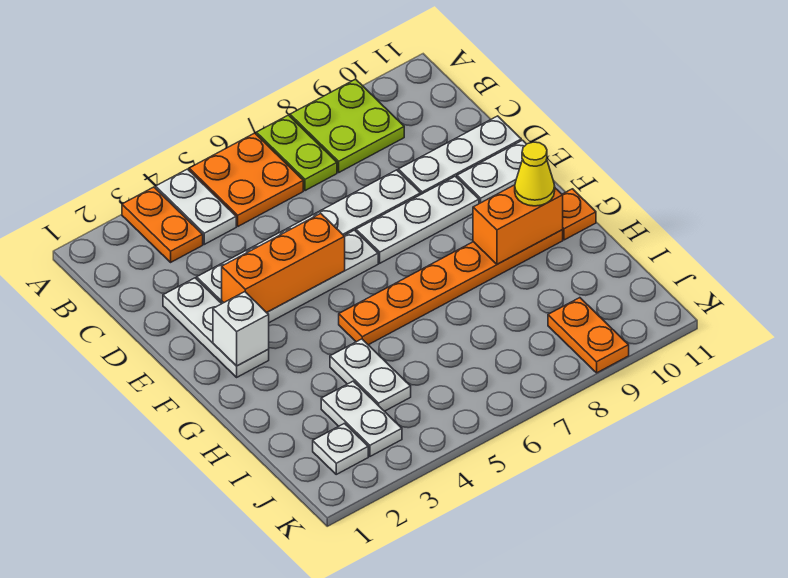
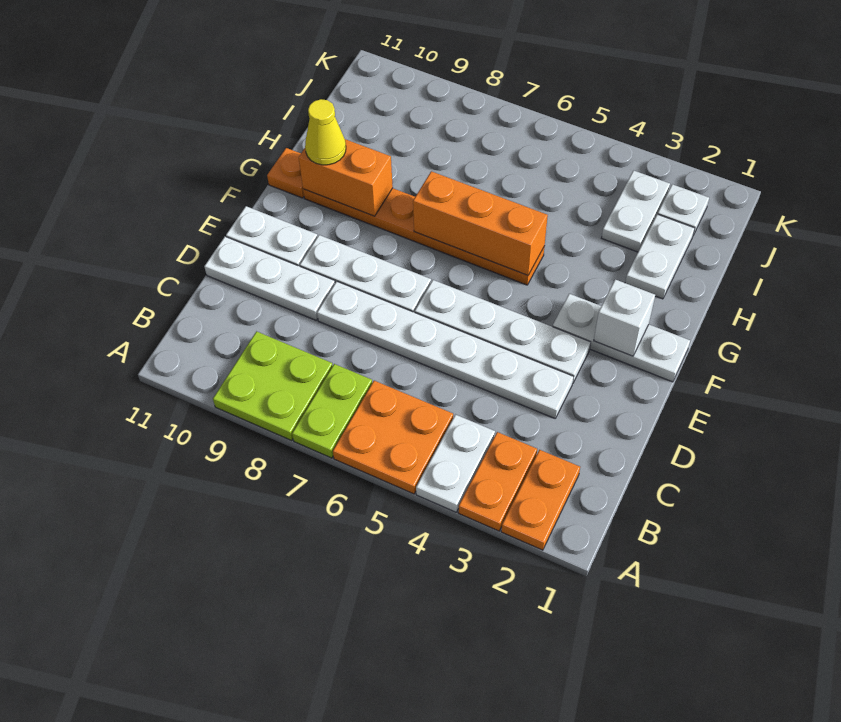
white 1x3 plate [163,278,269,377] -> white 1x3 plate turned to [553,294,690,382]
orange 1x3 brick [222,213,345,313] -> orange 1x3 brick moved to [413,171,548,275]
white 1x2 plate [330,339,411,411] -> white 1x2 plate moved to [625,214,695,299]
orange 1x2 plate [548,298,629,373] -> orange 1x2 plate moved to [501,450,580,550]

